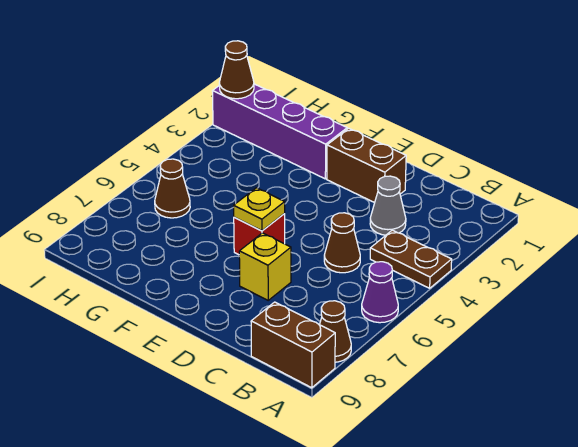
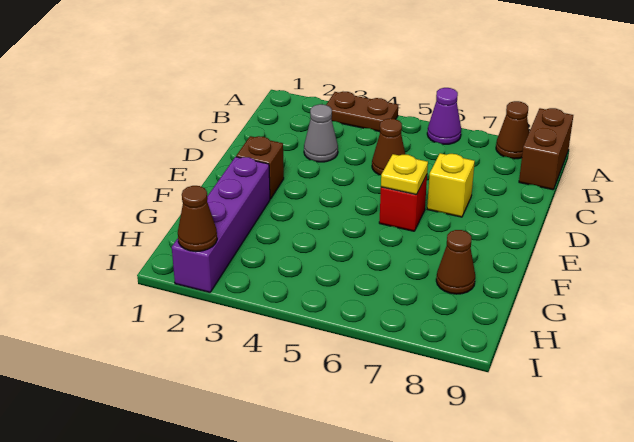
brown 1x2 plate [370,230,452,288] -> brown 1x2 plate turned to [326,92,398,132]
brown 1x2 brick [327,128,406,203] -> brown 1x1 brick [236,136,284,199]
brown 1x1 cone [155,159,190,218] -> brown 1x1 cone moved to [436,230,475,294]

